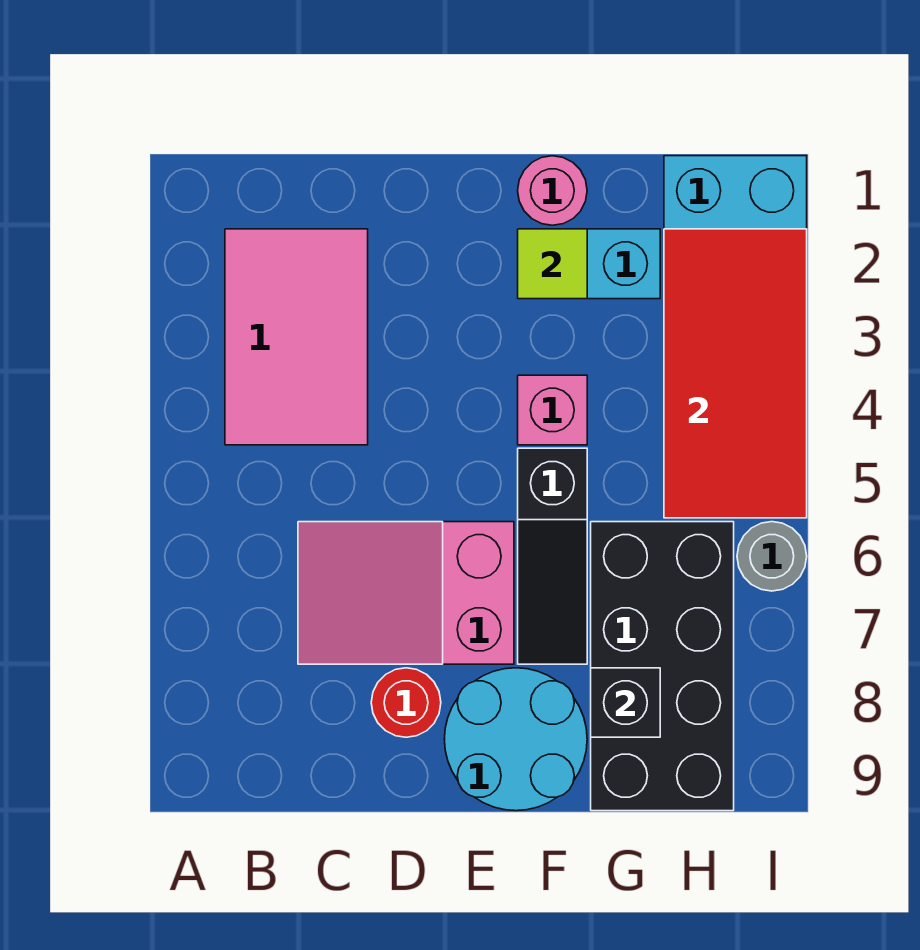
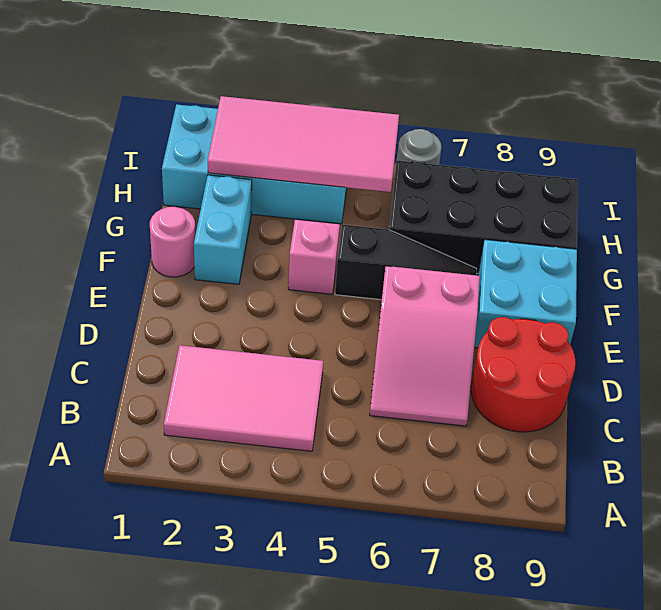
red 1x1 round brick [371,668,441,737] -> red 2x2 round brick [471,317,576,432]
cyan 2x2 round brick [444,668,587,811] -> cyan 2x2 brick [474,239,577,348]
lime 1x1 tile [518,229,587,299] -> none
black 1x1 brick [591,668,660,737] -> none
red 2x4 tile [664,229,807,518] -> pink 2x4 tile [208,96,399,192]

